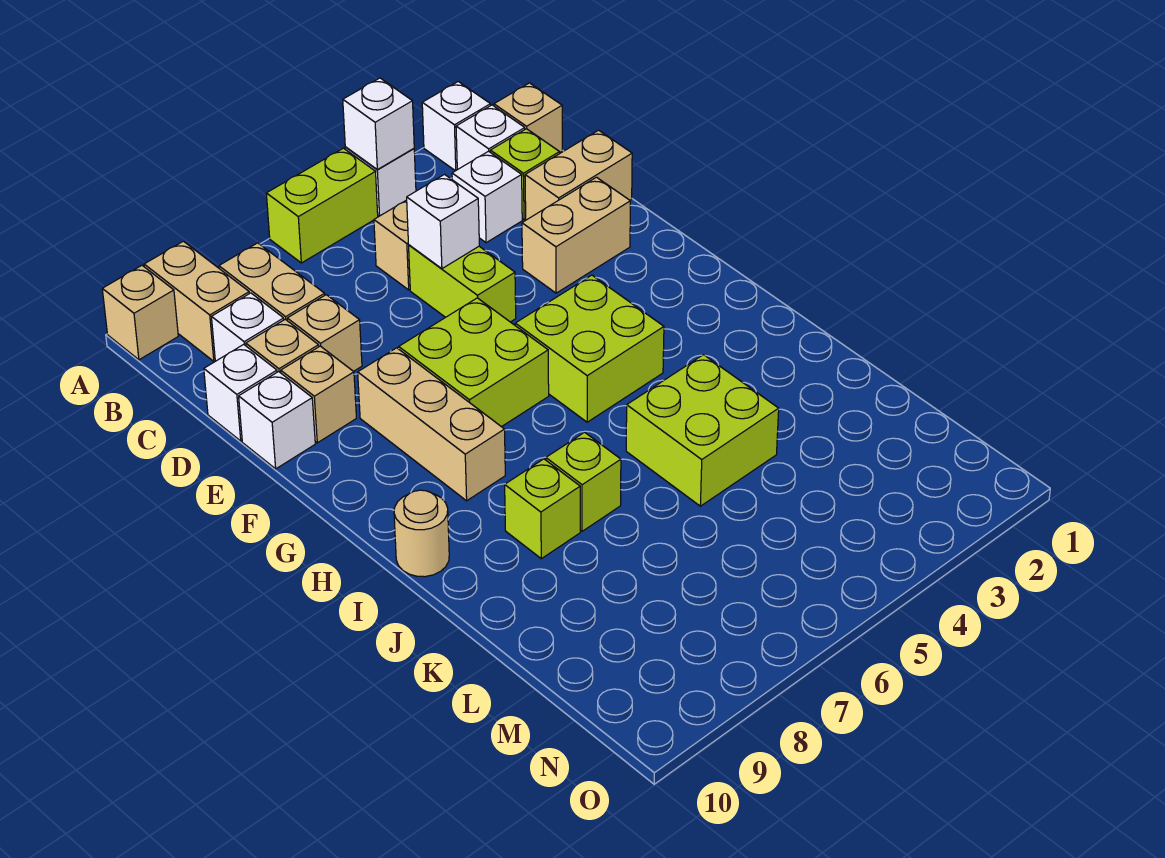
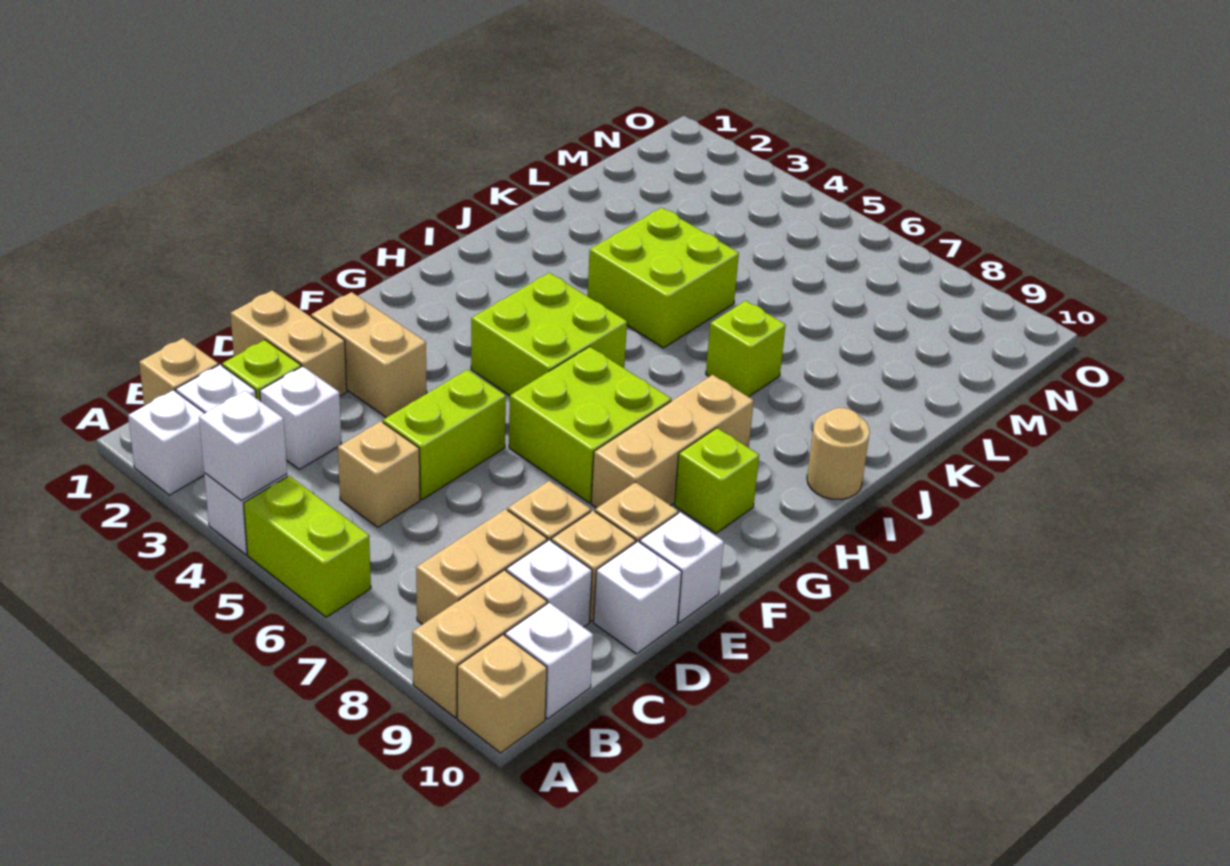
white 1x1 brick [407,175,479,269] -> white 1x1 brick moved to [505,603,593,719]
lime 1x1 brick [505,459,580,559] -> lime 1x1 brick moved to [675,428,759,533]

